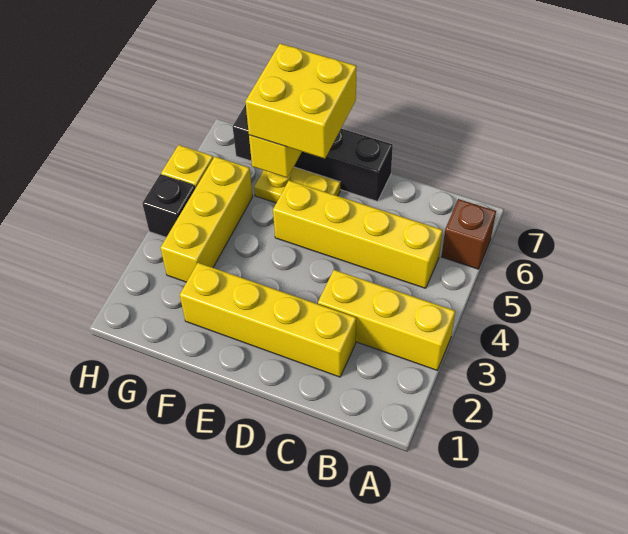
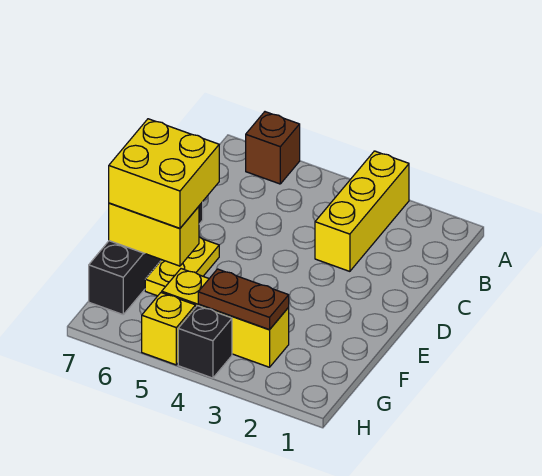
yellow 1x4 brick [273,181,442,288] -> none
yellow 1x4 brick [180,263,356,377] -> none
none -> brown 1x2 plate [198,269,289,330]

